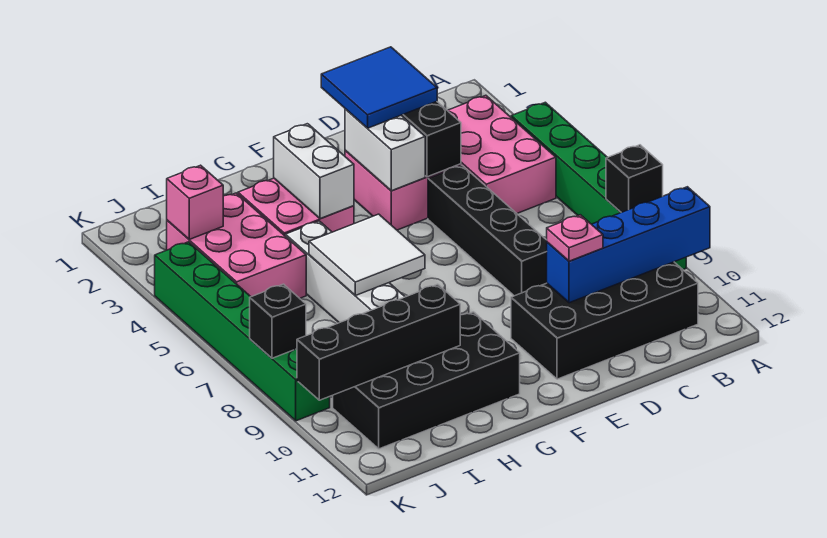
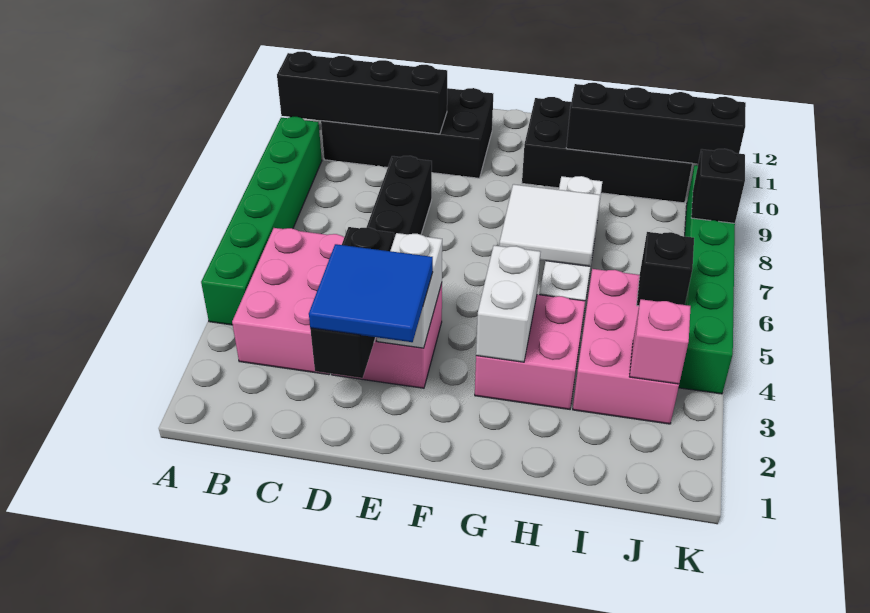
black 1x1 brick [606,145,663,212] -> black 1x1 brick moved to [637,232,694,306]
blue 1x4 brick [547,187,710,303] -> black 1x4 brick [277,52,447,134]
pink 1x1 plate [547,215,603,261] -> none

